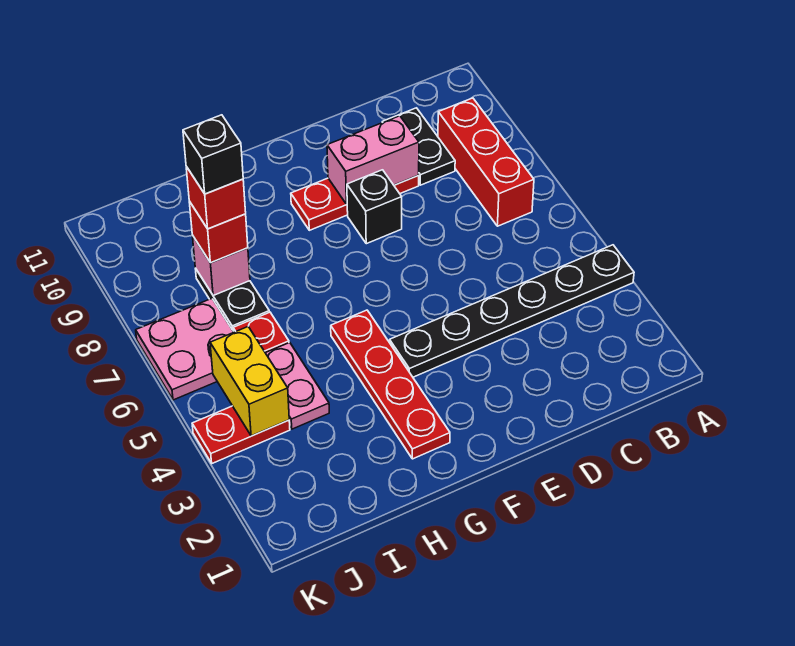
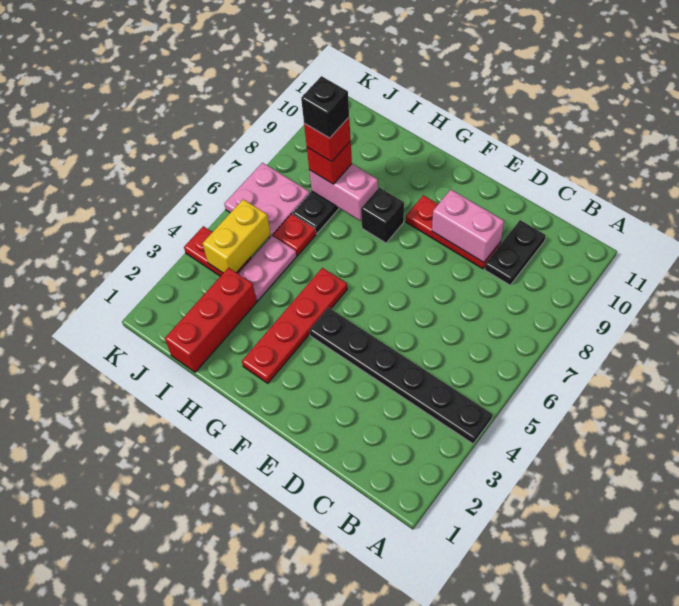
red 1x3 brick [438,98,534,226] -> red 1x3 brick moved to [165,268,257,372]
black 1x1 brick [347,170,402,244] -> black 1x1 brick moved to [361,187,404,243]
pink 1x1 brick [192,235,250,296] -> pink 1x2 brick [309,164,378,221]

